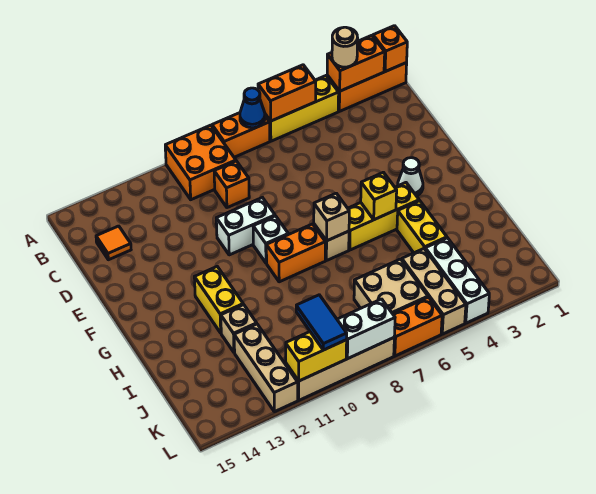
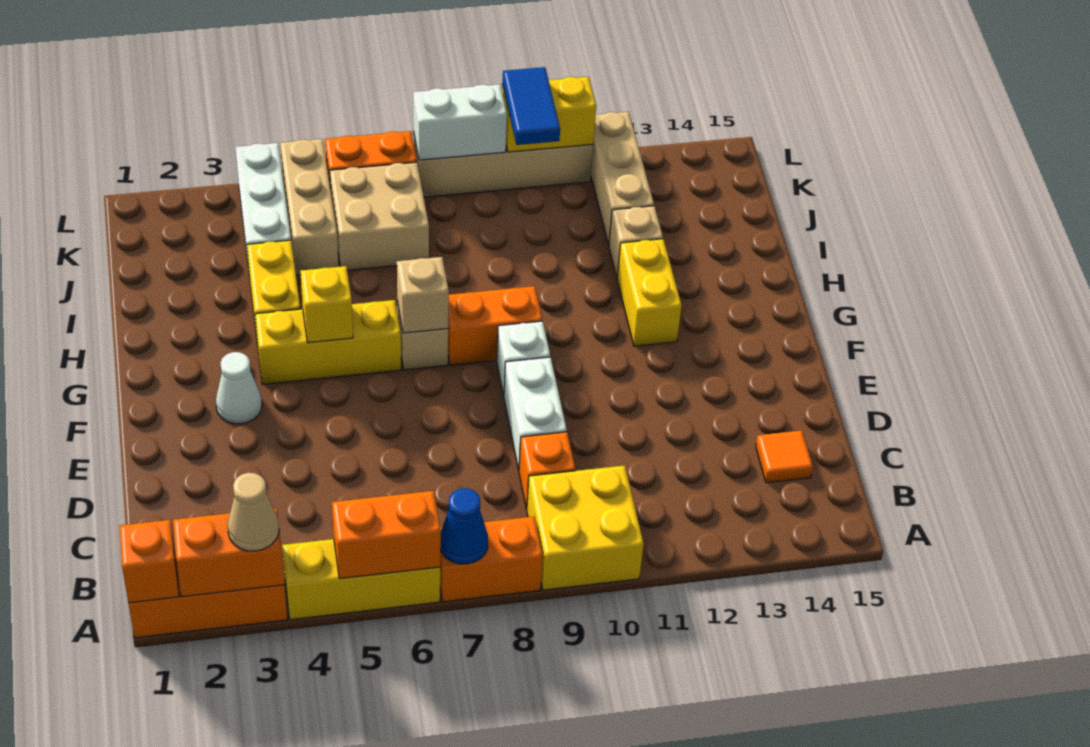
tan 1x1 round brick [332,27,358,67] -> tan 1x1 cone [228,473,279,551]
orange 2x2 brick [165,125,236,200] -> yellow 2x2 brick [527,465,644,590]
white 1x2 brick [216,198,275,255] -> white 1x2 brick turned to [504,357,567,470]

